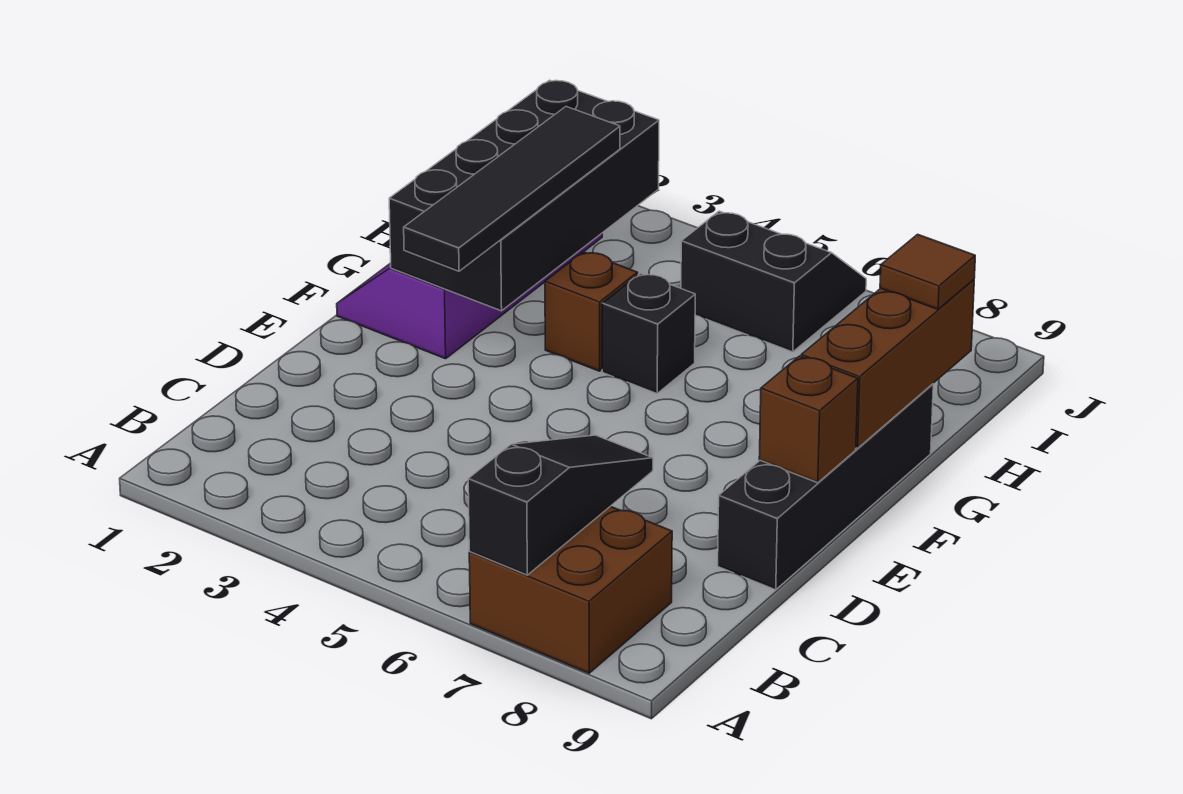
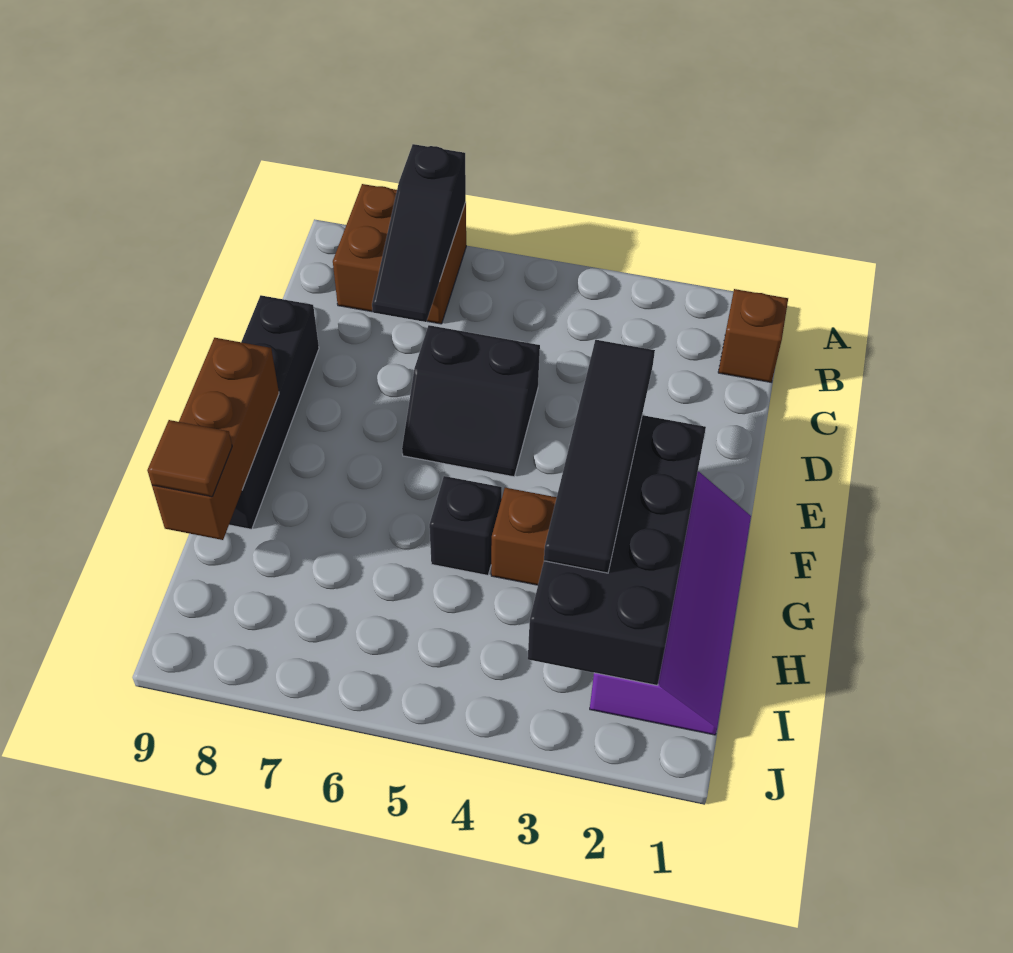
brown 1x1 brick [759,356,858,483] -> brown 1x1 brick moved to [718,289,788,382]
black 2x2 slope [681,211,866,352] -> black 2x2 slope moved to [402,325,540,477]

